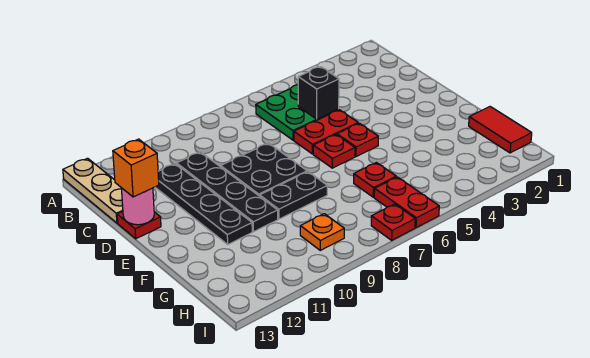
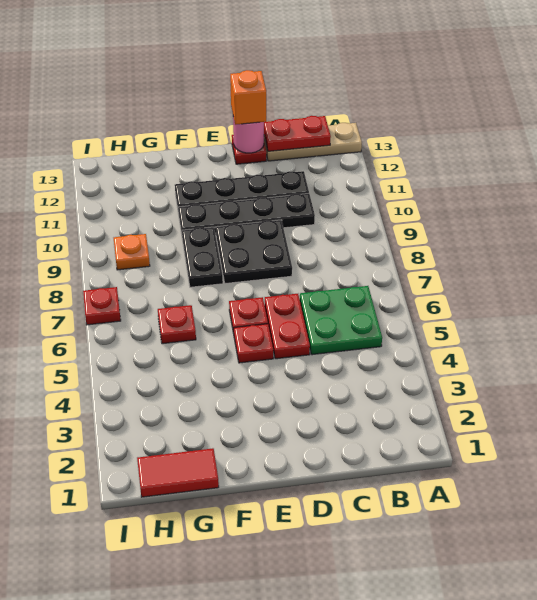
black 1x1 brick [298,67,339,119] -> none
red 1x2 plate [374,177,439,228] -> red 1x2 plate moved to [264,116,331,151]

